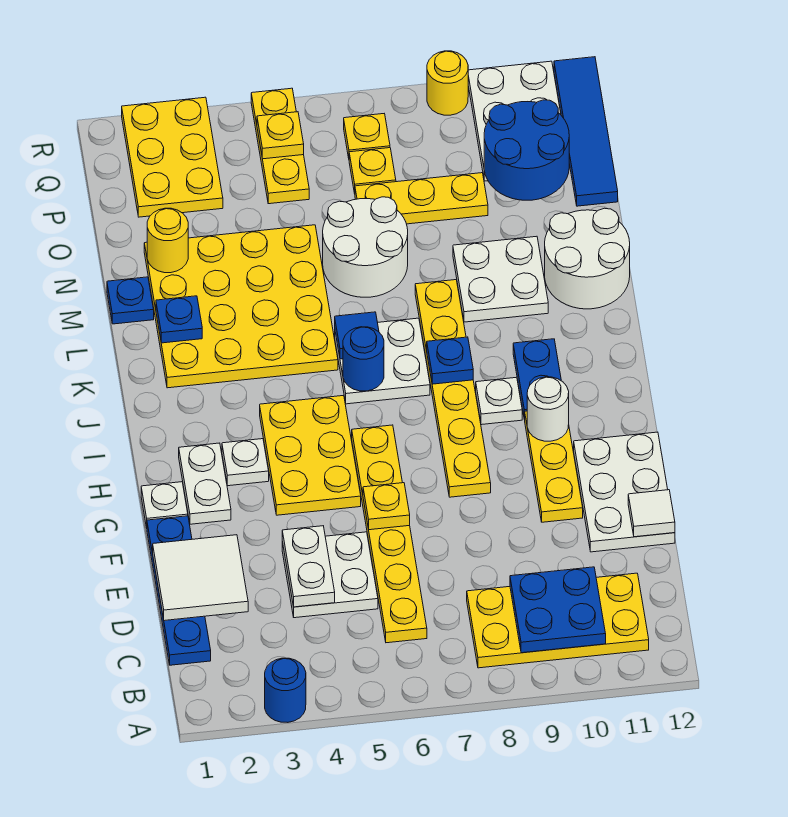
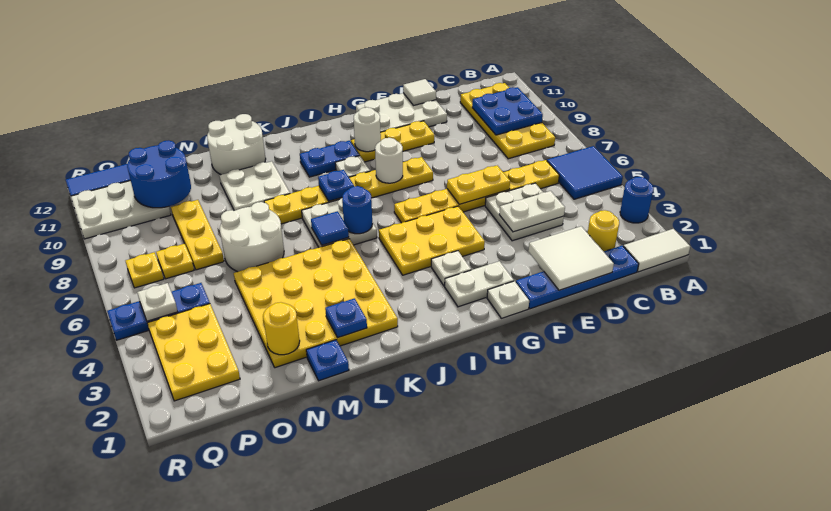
none -> white 1x2 tile [623,229,690,272]
none -> blue 2x2 tile [547,146,623,199]
yellow 1x1 plate [363,483,410,530] -> yellow 1x2 plate [447,165,510,204]
none -> white 1x1 round brick [375,138,403,183]
yellow 2x3 plate [122,97,223,217] -> yellow 2x3 plate turned to [147,304,240,401]
yellow 1x3 plate [251,88,309,204] -> blue 1x3 plate [107,283,210,340]
yellow 1x1 plate [257,112,304,159] -> white 1x1 plate [137,283,178,321]
yellow 1x1 round brick [427,51,468,115] -> yellow 1x1 round brick moved to [588,210,619,252]

